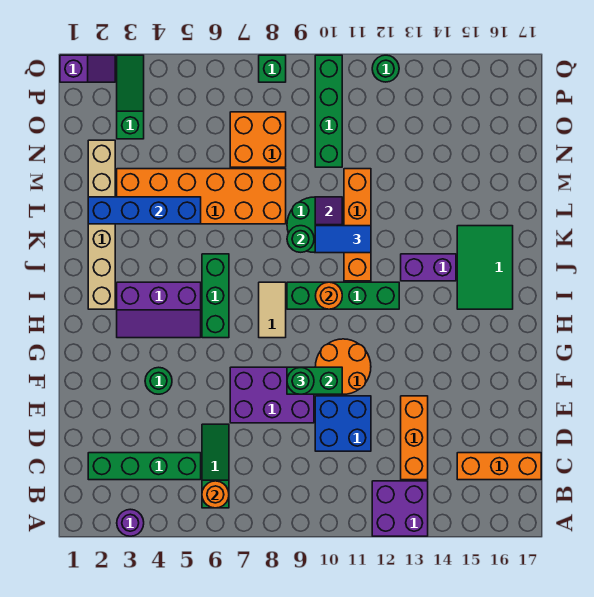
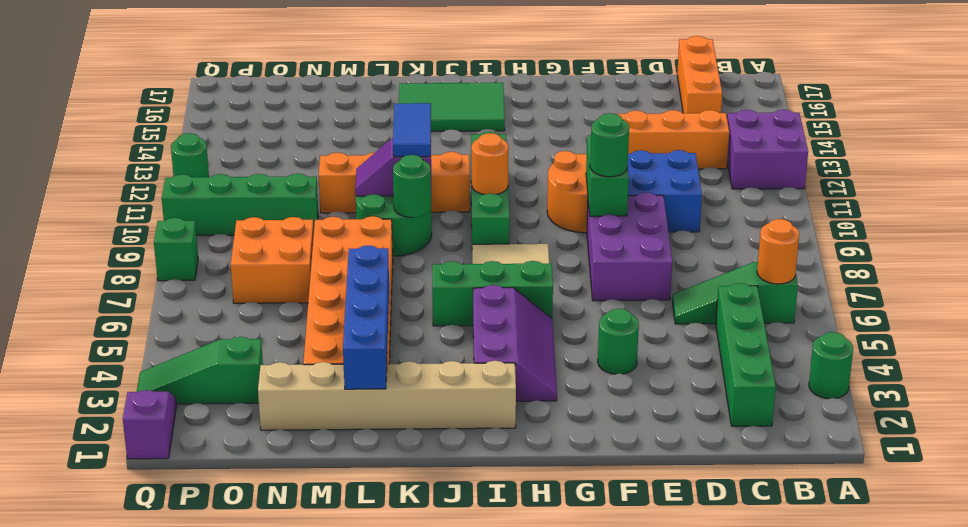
purple 1x1 round brick [117,509,144,536] -> green 1x1 round brick [809,332,853,399]
purple 1x2 brick [401,254,456,281] -> none

